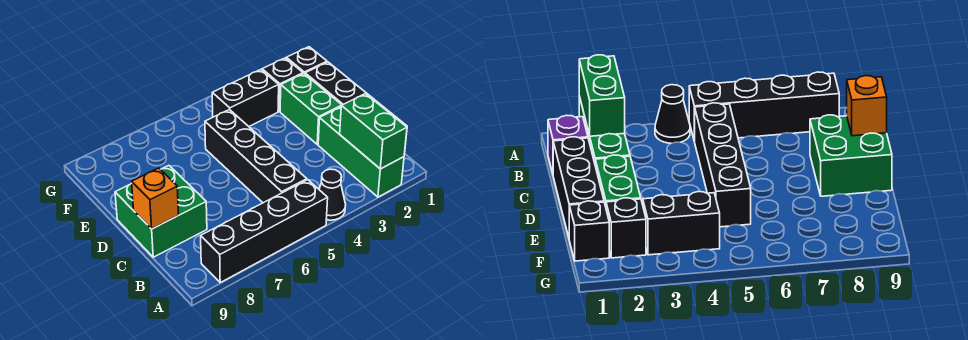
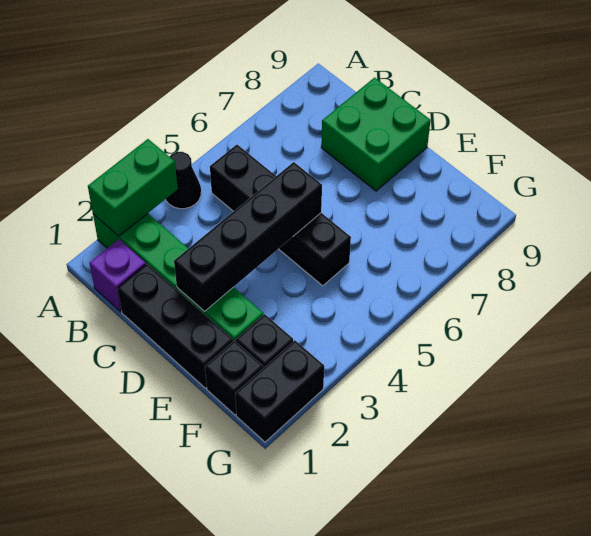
green 1x2 brick [340,94,407,169] -> green 1x2 brick turned to [88,139,178,236]
black 1x4 brick [201,180,328,283] -> black 1x4 brick moved to [174,162,322,311]
orange 1x1 brick [132,168,179,229] -> none
black 1x2 brick [212,70,279,126] -> black 1x2 brick moved to [235,340,324,442]

